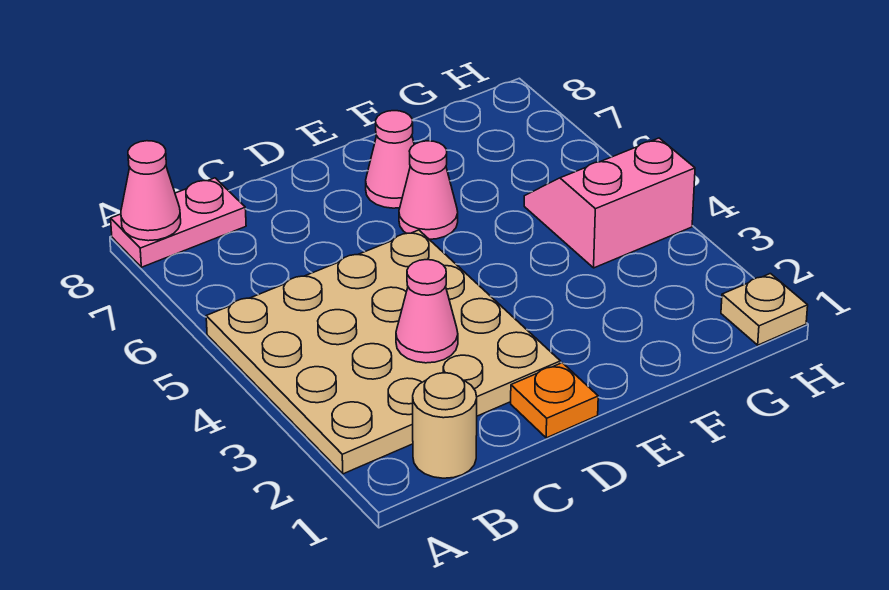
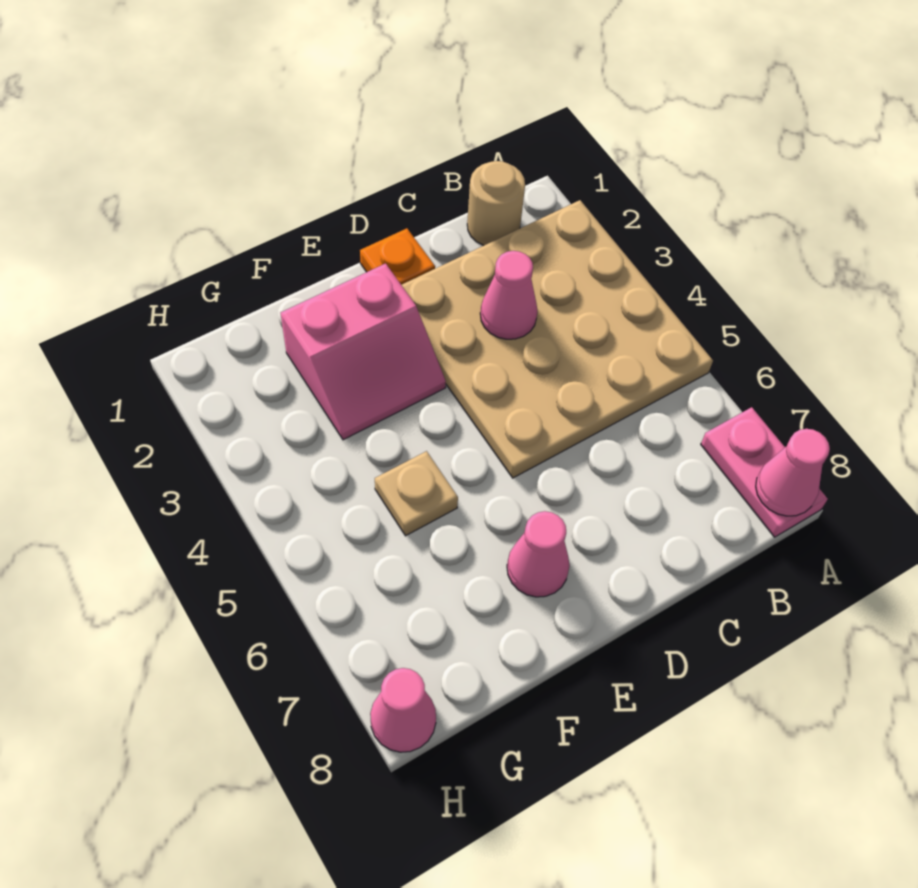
pink 1x2 plate [111,178,246,267] -> pink 1x2 plate turned to [701,407,828,537]
pink 1x1 cone [399,141,458,239] -> pink 1x1 cone moved to [370,668,436,752]
pink 2x2 slope [524,138,695,268] -> pink 2x2 slope moved to [281,263,446,440]
tan 1x1 plate [721,274,808,345] -> tan 1x1 plate moved to [375,451,458,536]

